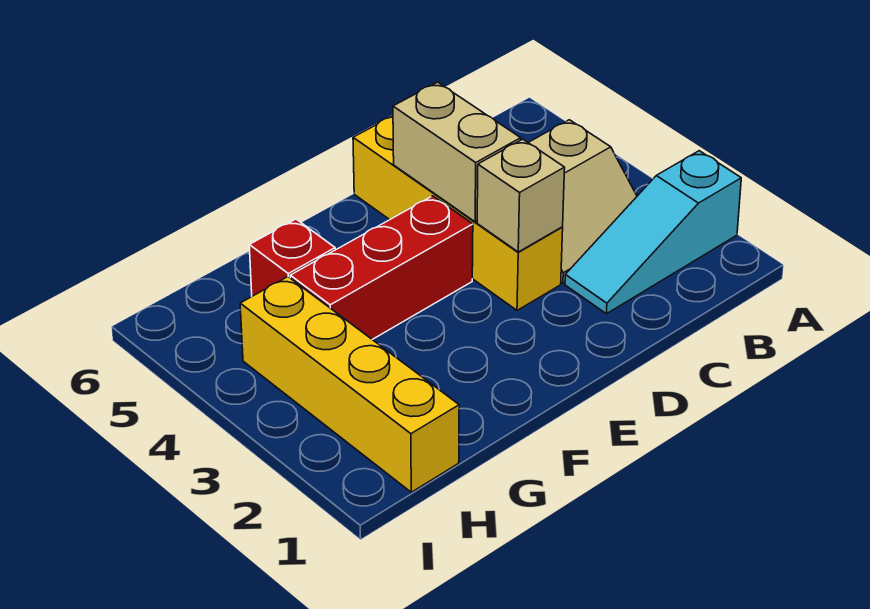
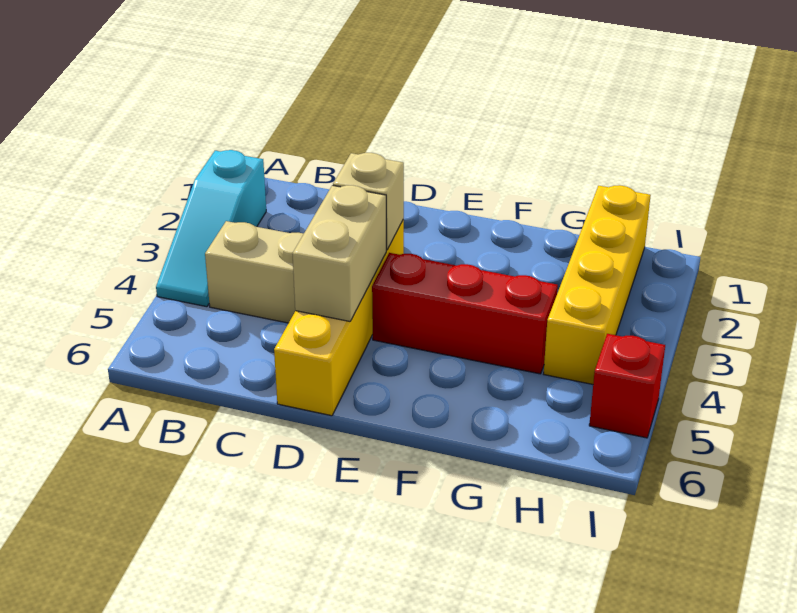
cyan 1x3 slope [565,151,741,314] -> cyan 1x3 slope turned to [156,150,266,307]
red 1x1 brick [249,219,335,296] -> red 1x1 brick moved to [589,334,665,438]

